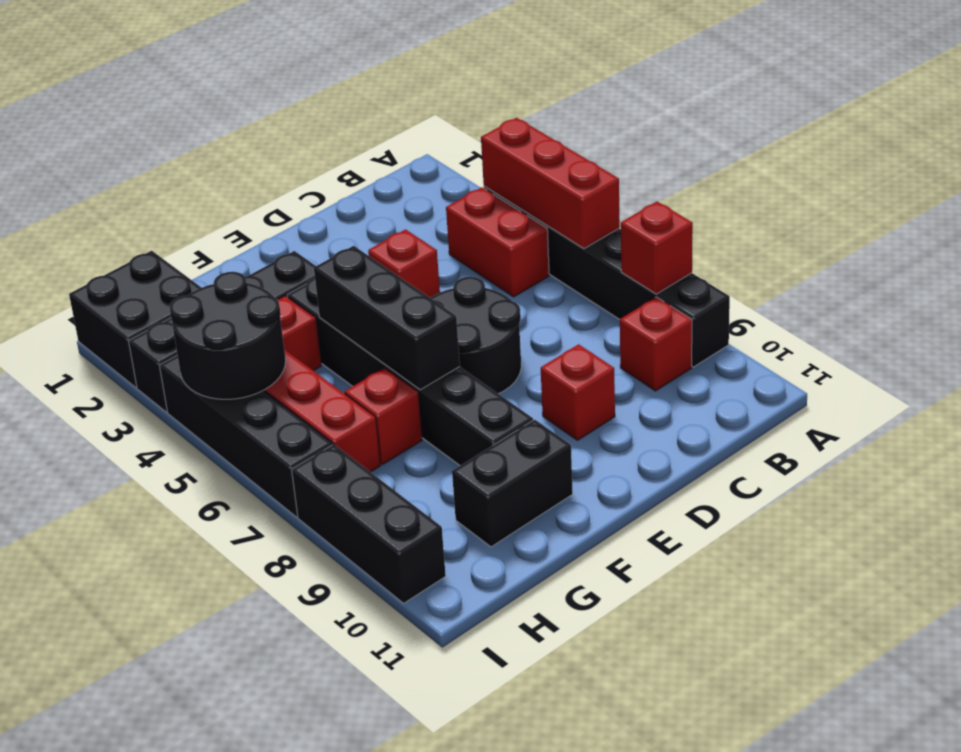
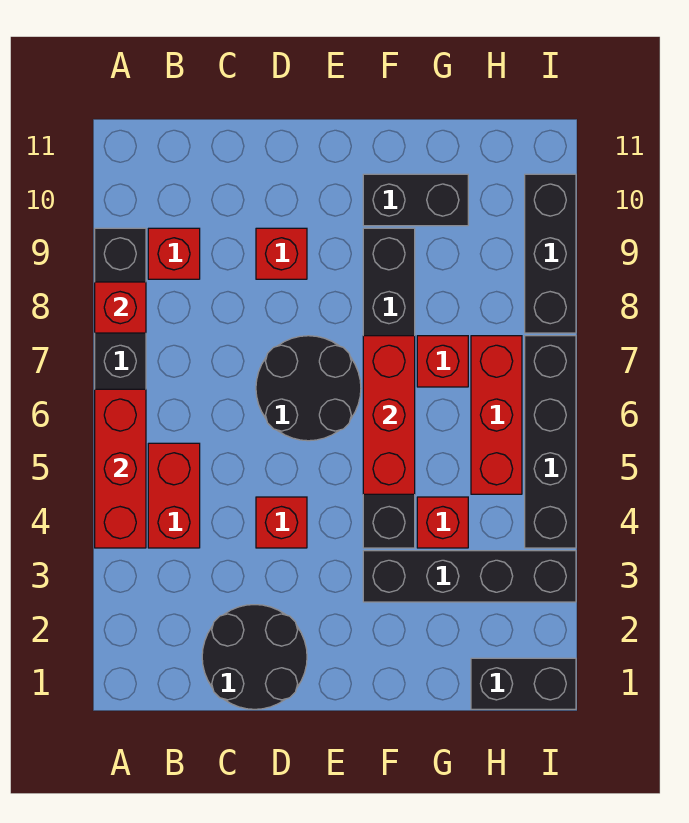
black 1x3 brick [314,246,460,390] -> red 1x3 brick [363,336,415,494]
black 2x2 brick [69,251,201,387] -> black 1x2 brick [471,658,576,709]
black 2x2 round brick [169,272,286,399] -> black 2x2 round brick moved to [202,605,307,709]

